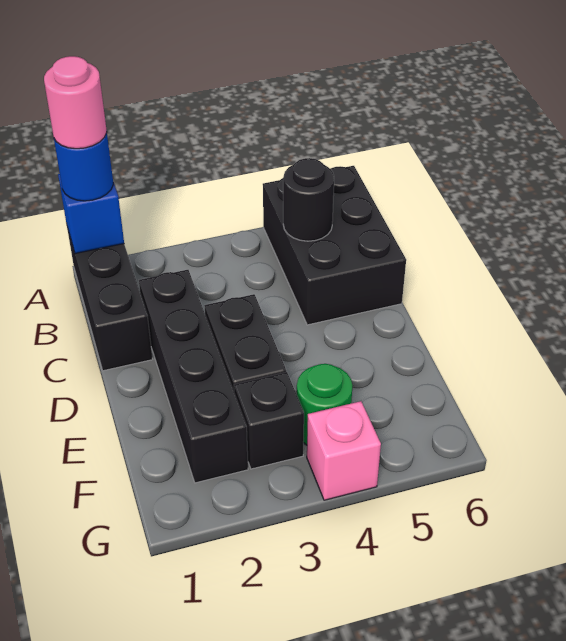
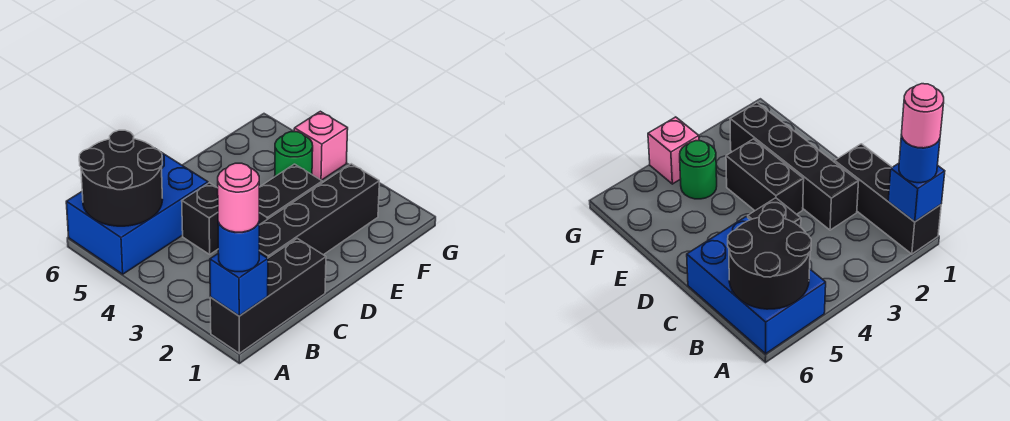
black 2x3 brick [263,166,406,325] -> blue 2x3 brick [66,152,208,274]
black 1x1 round brick [283,158,334,241] -> black 2x2 round brick [79,130,162,226]
black 1x1 brick [234,372,304,469] -> black 1x1 brick moved to [182,183,218,254]

